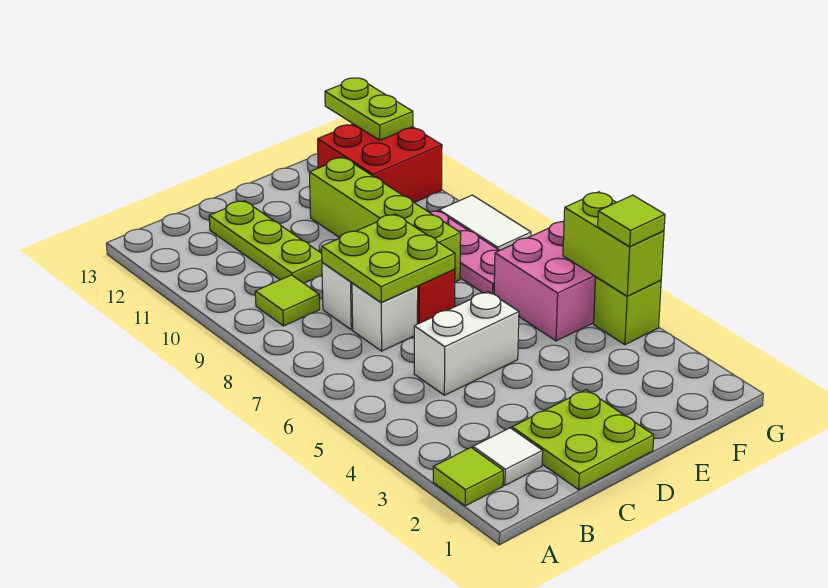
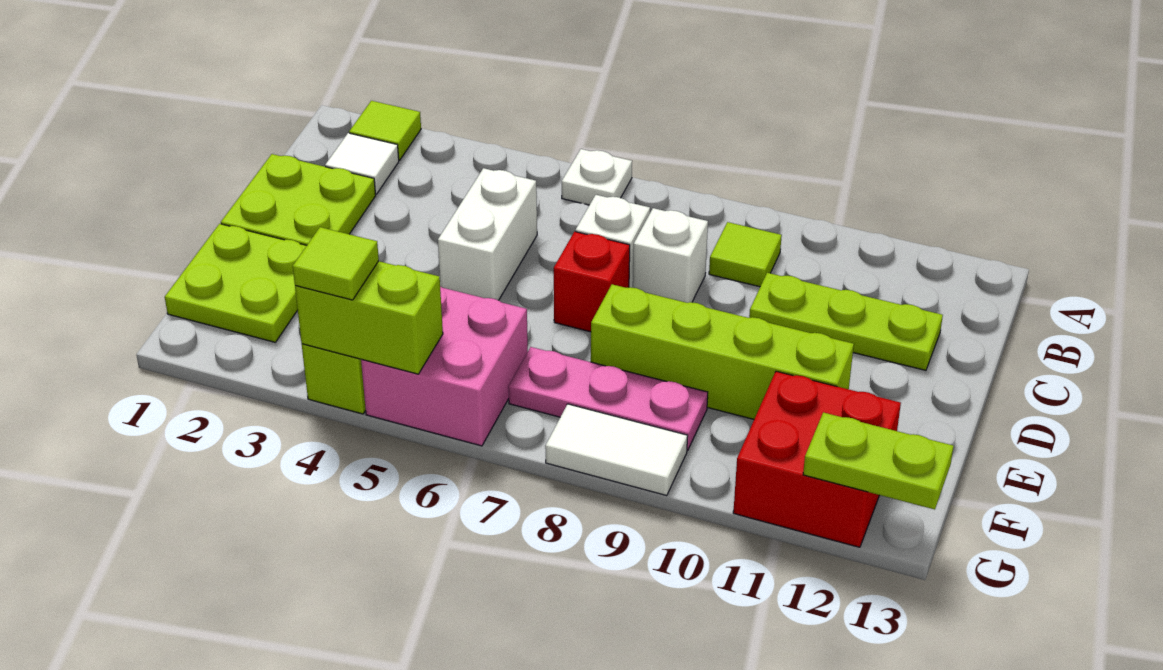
none -> white 1x1 plate [562,149,632,205]
lime 2x2 plate [322,214,455,302] -> lime 2x2 plate moved to [165,224,307,342]

